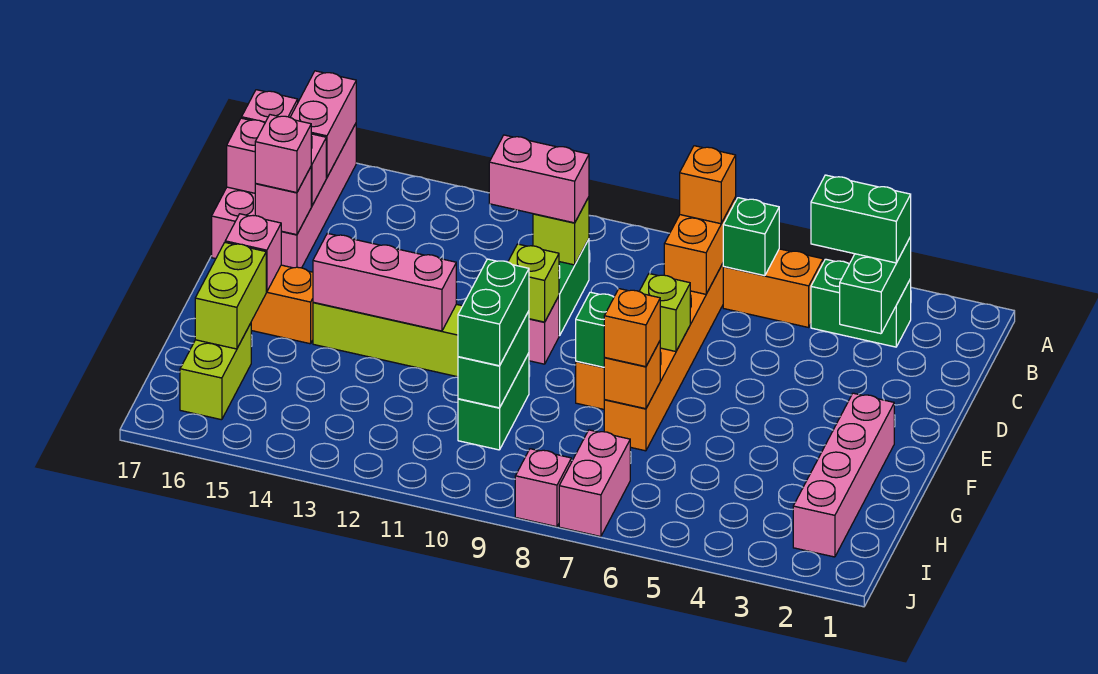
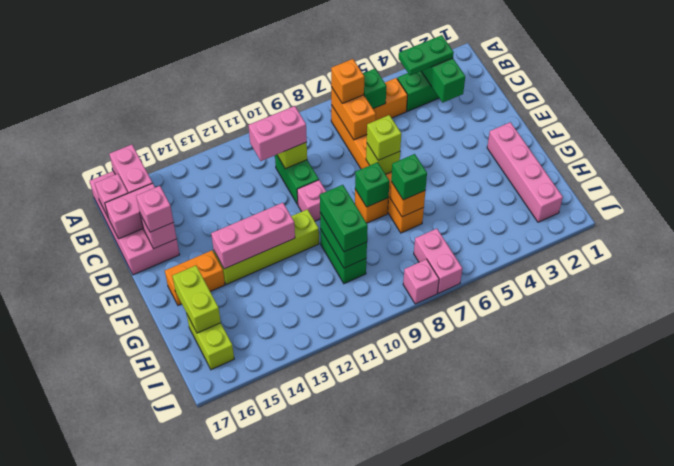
green 1x2 brick [811,175,911,263] -> green 1x2 plate [399,35,454,76]
lime 1x1 brick [508,244,559,322] -> lime 1x1 brick moved to [367,115,401,160]
pink 1x1 brick [225,214,282,292] -> none
orange 1x1 brick [604,289,660,367] -> green 1x1 brick [391,154,427,200]

